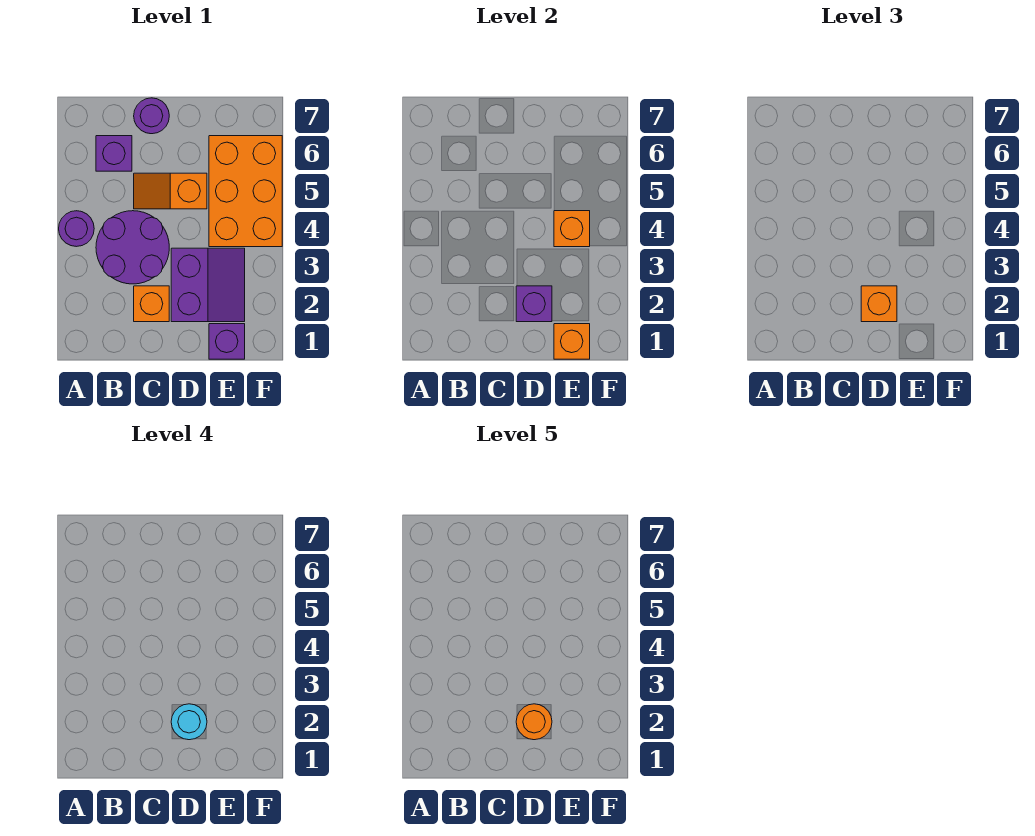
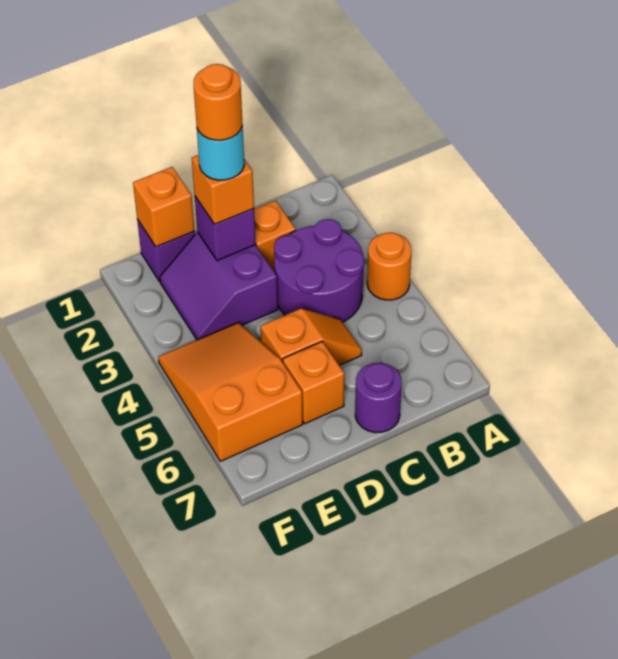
purple 1x1 round brick [59,211,94,247] -> orange 1x1 round brick [367,233,411,300]
purple 1x1 brick [96,136,132,171] -> none
orange 2x3 brick [209,136,282,247] -> orange 2x3 slope [158,323,303,461]
orange 1x1 brick [554,211,590,247] -> orange 1x1 brick moved to [283,342,344,424]

